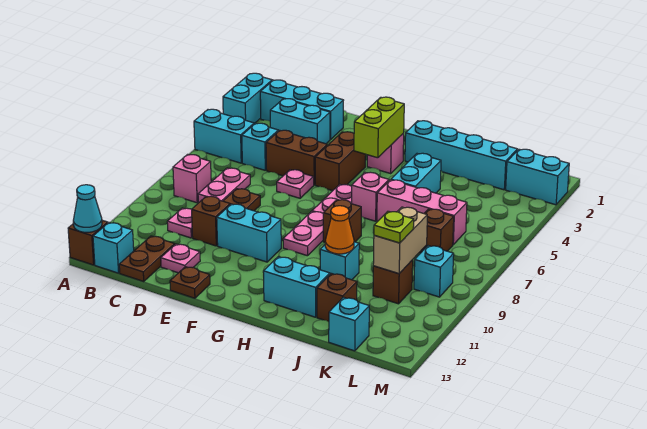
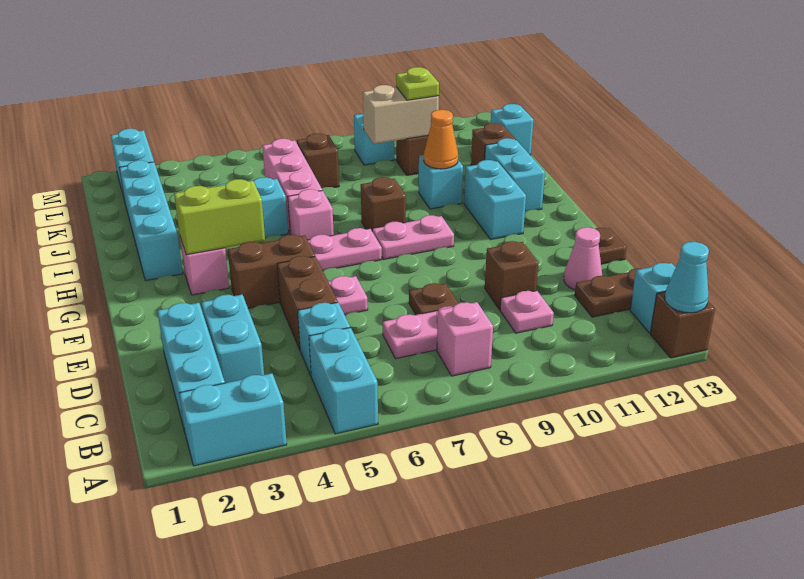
pink 1x1 plate [161,244,200,273] -> pink 1x1 cone [564,227,602,290]
cyan 1x2 brick [217,204,281,262] -> cyan 1x2 brick moved to [464,160,526,239]

